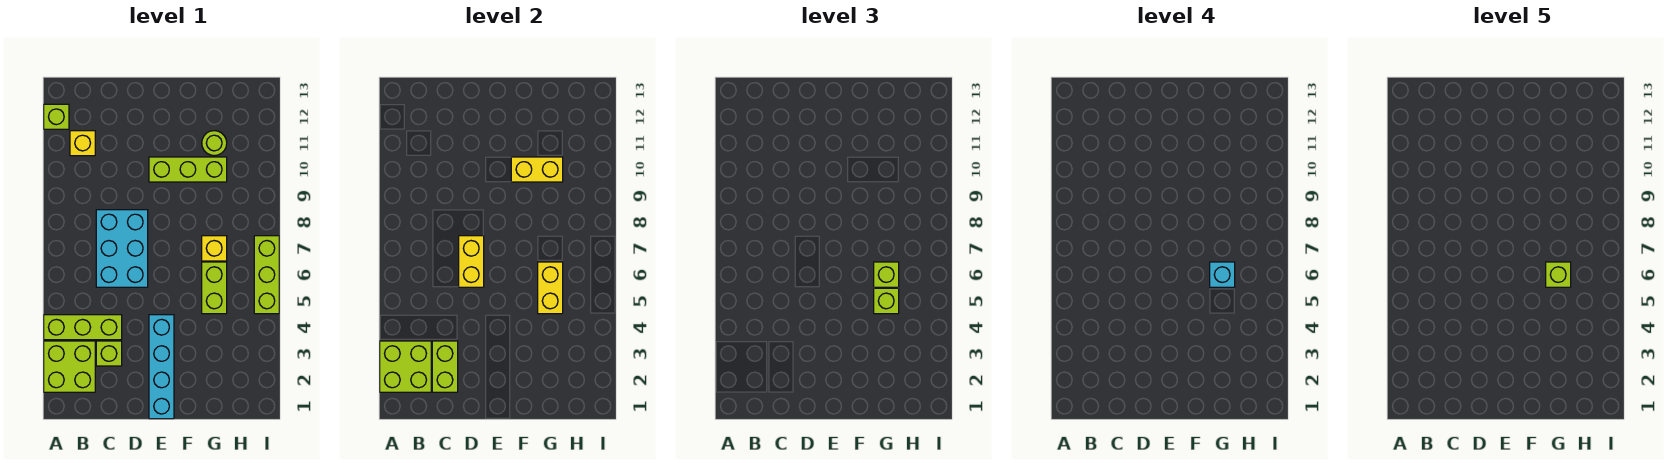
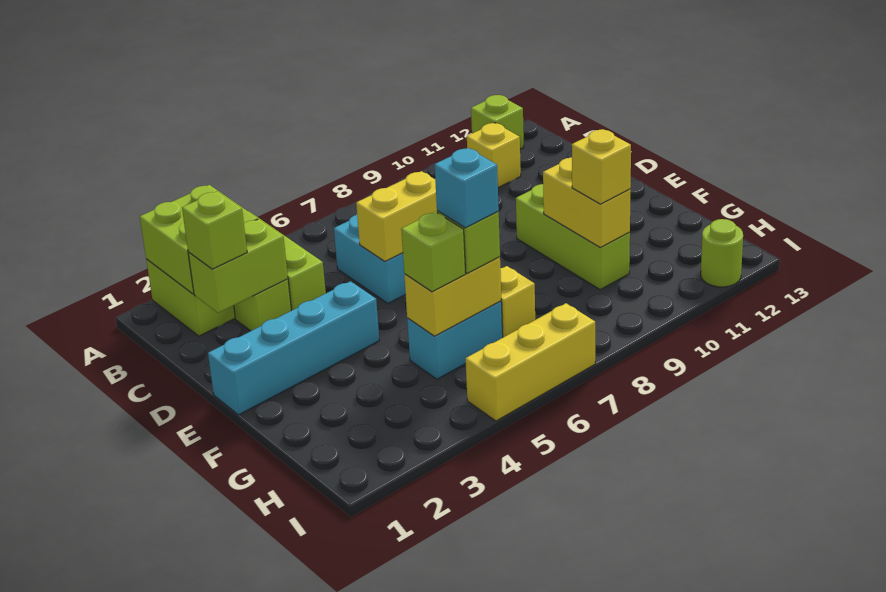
lime 1x2 brick [202,262,227,314] -> cyan 1x2 brick [407,301,503,379]
lime 1x1 brick [1546,262,1571,287] -> lime 1x1 brick moved to [182,191,247,269]
none -> yellow 1x1 brick [572,129,631,204]
lime 1x1 round brick [202,131,227,156] -> lime 1x1 round brick moved to [701,219,743,287]
lime 1x3 brick [254,236,279,314] -> yellow 1x3 brick [466,303,595,421]

